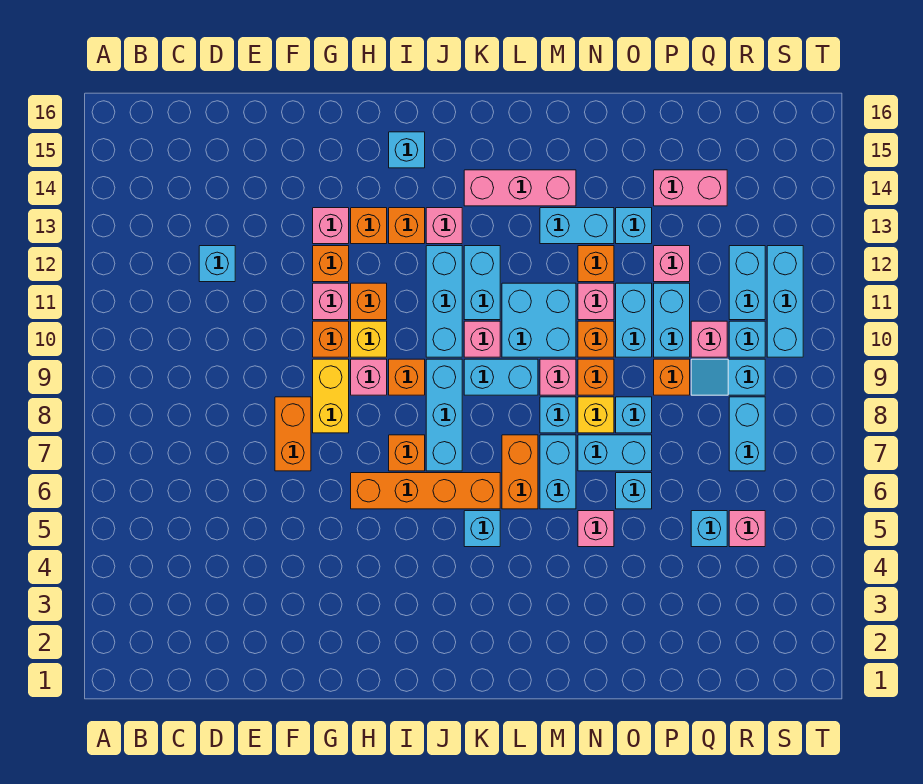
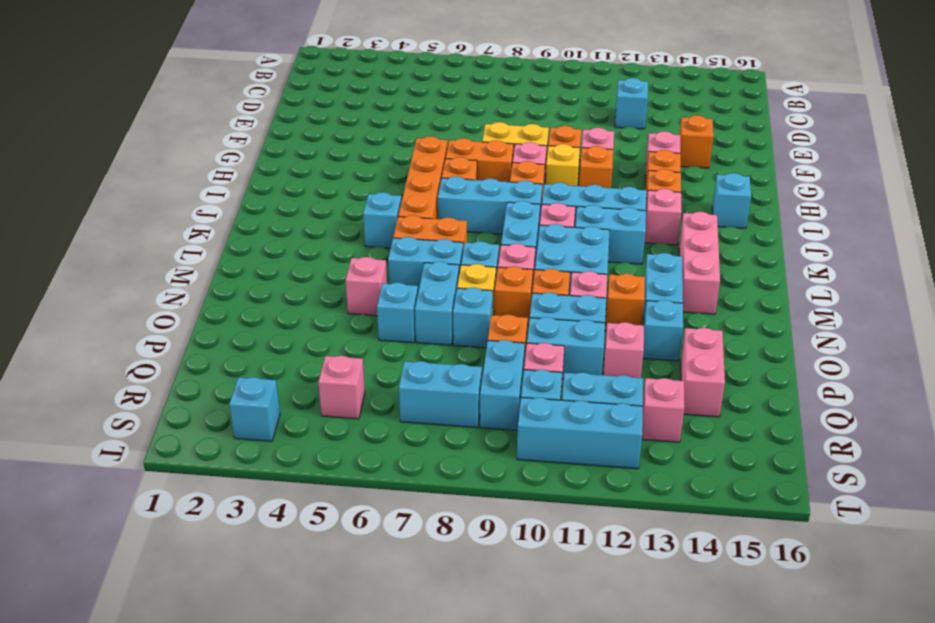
orange 1x2 brick [275,397,311,471] -> orange 1x2 brick moved to [446,138,514,182]
orange 1x1 brick [313,246,349,282] -> orange 1x1 brick moved to [680,115,713,168]
cyan 1x1 brick [691,511,727,547] -> cyan 1x1 brick moved to [229,377,280,441]
cyan 1x2 slope [691,359,765,395] -> cyan 1x2 brick [480,340,525,431]
none -> pink 1x1 brick [642,378,684,442]

